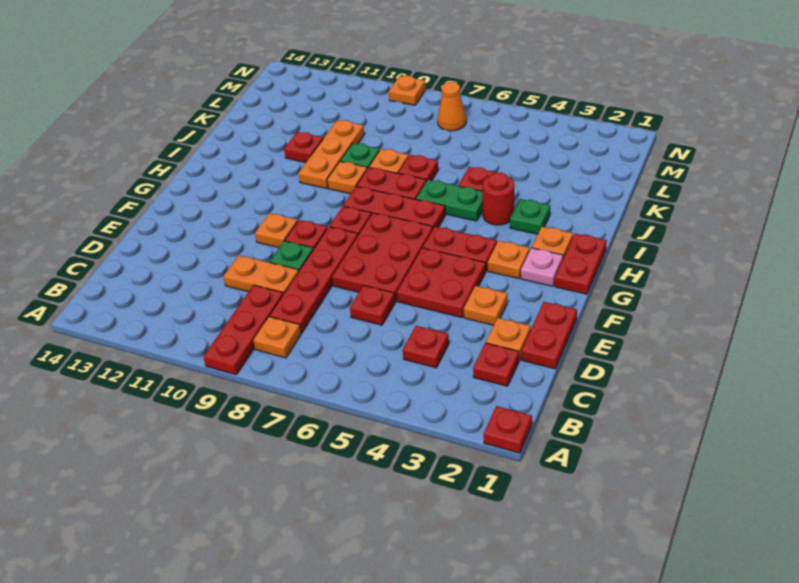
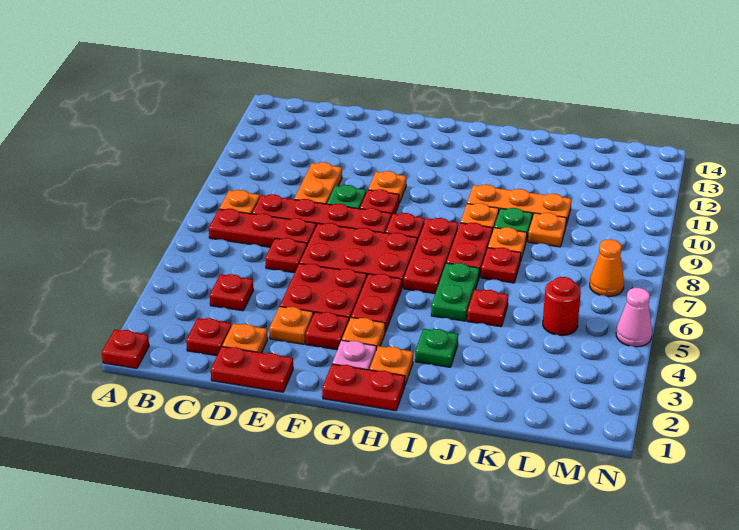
red 1x3 plate [204,285,283,375] -> red 1x3 plate moved to [209,209,316,247]
red 1x1 round brick [482,173,514,225] -> red 1x1 round brick moved to [543,277,581,335]
red 1x1 plate [284,132,323,162] -> red 1x1 plate moved to [305,312,349,350]
none -> pink 1x1 cone [616,288,652,347]
orange 1x1 plate [389,76,426,105] -> orange 1x1 plate moved to [528,213,567,247]

